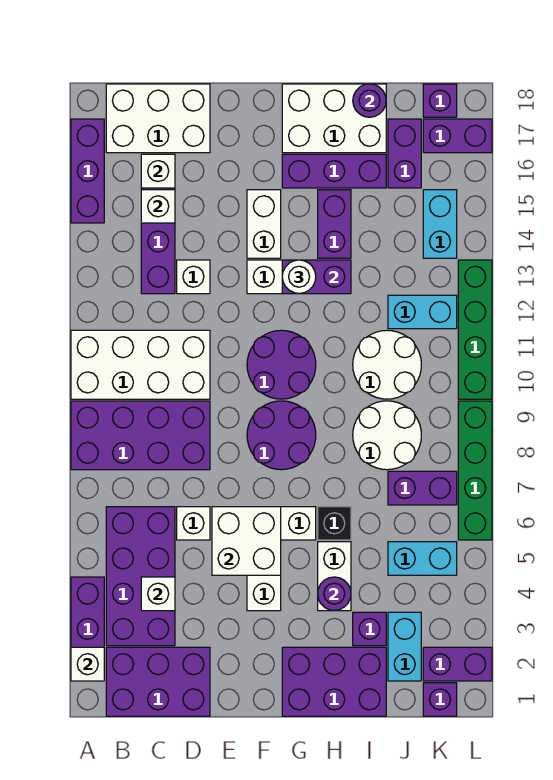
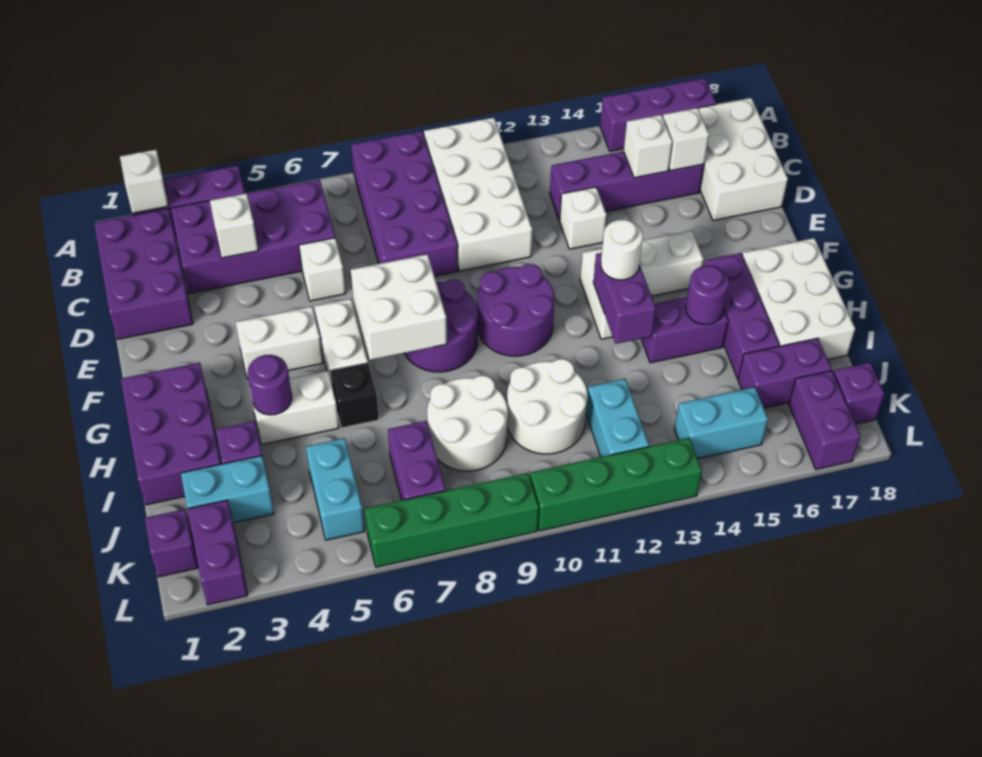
white 2x2 brick [212,507,281,575] -> white 2x2 brick moved to [351,254,447,360]
purple 1x1 round brick [353,84,386,117] -> purple 1x1 round brick moved to [686,265,729,325]

